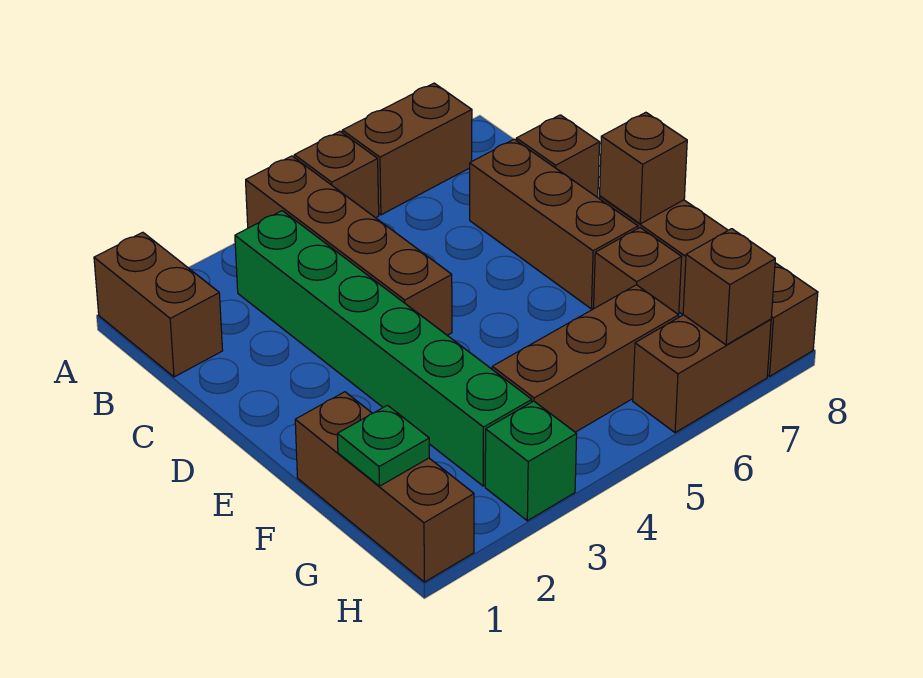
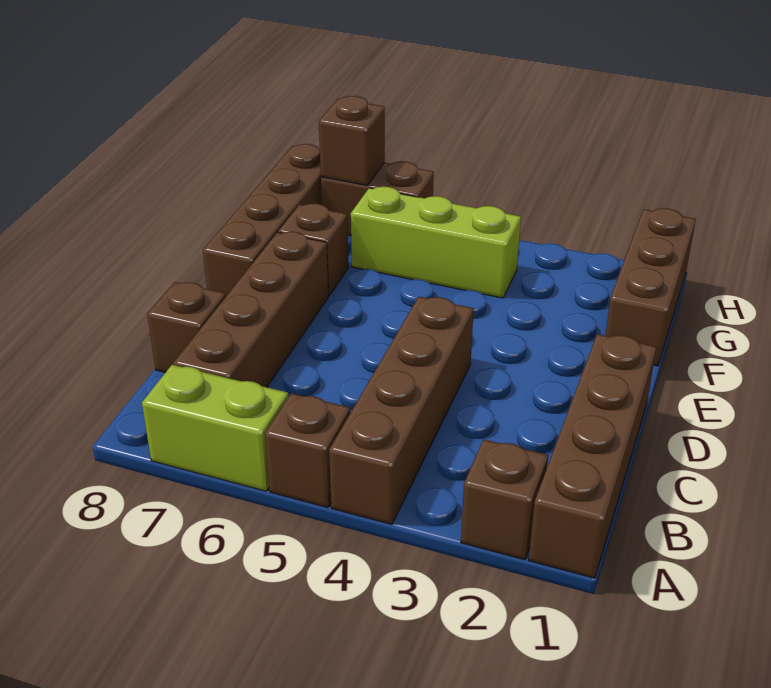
brown 1x2 brick [94,232,223,377] -> brown 1x4 brick [529,334,657,578]
brown 1x2 brick [342,83,472,215] -> lime 1x2 brick [142,365,288,491]
green 1x6 brick [235,211,532,486] -> none
brown 1x3 brick [470,139,638,309] -> brown 1x4 brick [173,232,329,387]
brown 1x1 brick [600,112,687,224] -> brown 1x1 brick moved to [461,440,548,560]
green 1x1 plate [337,405,429,486] -> none
brown 1x3 brick [492,285,679,432] -> lime 1x3 brick [351,187,521,298]
green 1x1 brick [485,401,577,521] -> none

